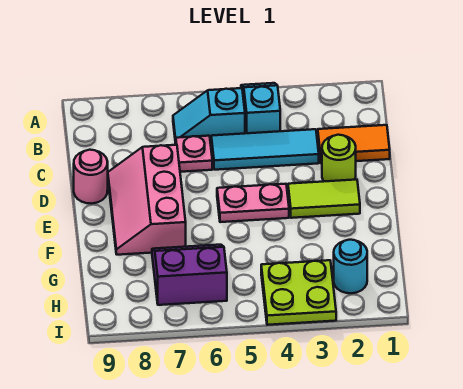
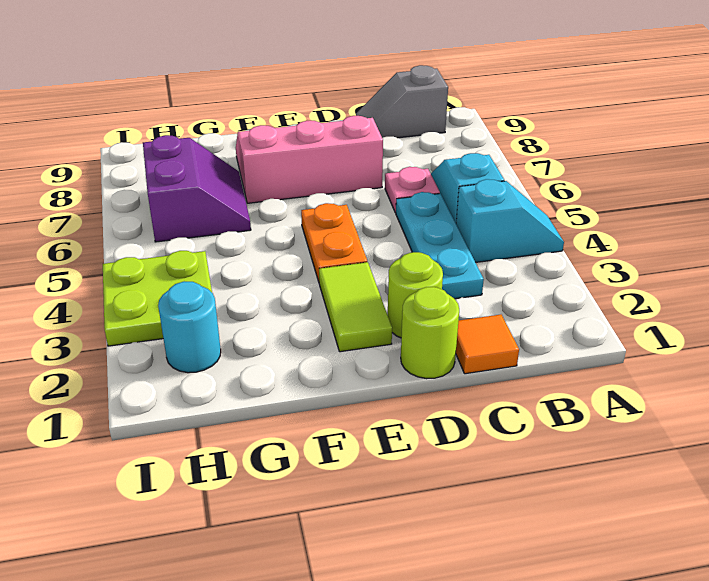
none -> grey 1x2 slope [356,65,448,138]
orange 1x2 tile [318,125,390,163] -> orange 1x1 tile [456,315,519,374]
cyan 1x3 tile [211,129,319,170] -> cyan 1x3 plate [396,192,484,299]
none -> lime 1x1 round brick [401,287,459,379]
pink 1x1 round brick [74,150,108,204] -> none
pink 1x2 plate [217,184,289,222] -> orange 1x2 plate [301,203,367,282]

